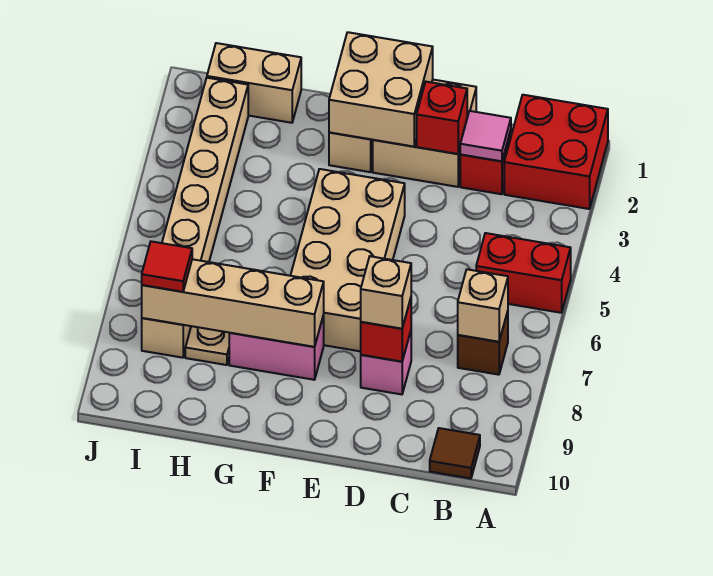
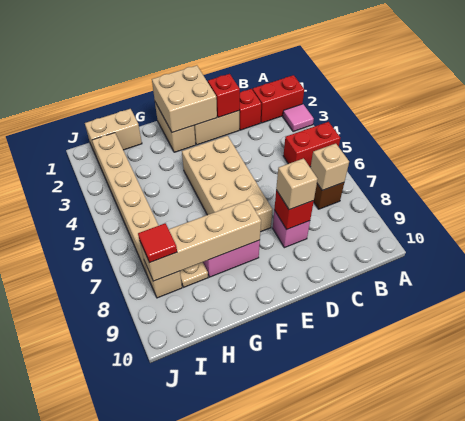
red 2x2 brick [504,95,608,209] -> red 1x2 brick [253,75,304,123]
brown 1x1 tile [430,428,480,478] -> none
pink 1x1 tile [460,111,511,161] -> pink 1x1 tile moved to [283,104,314,132]

